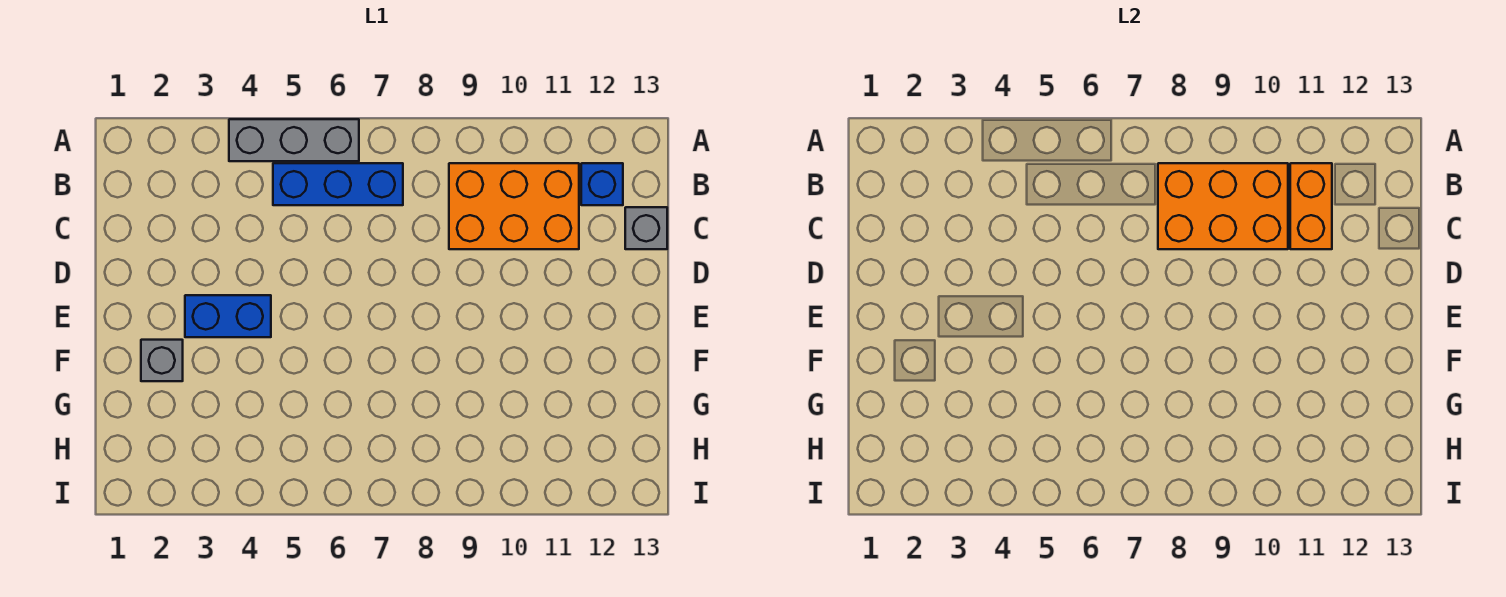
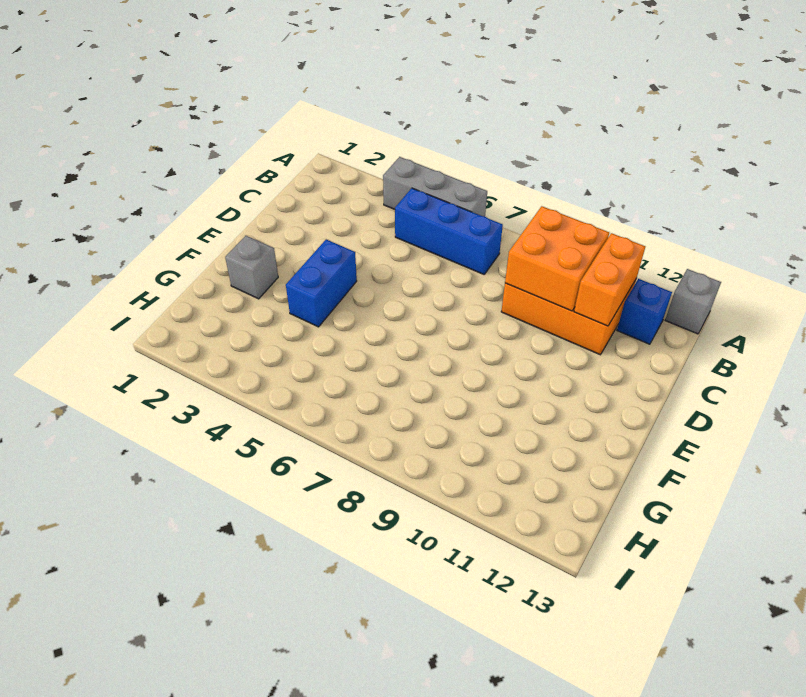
orange 2x3 brick [1158,163,1288,249] -> orange 2x2 brick [505,206,609,311]
grey 1x1 brick [625,207,667,249] -> grey 1x1 brick moved to [665,269,721,334]
blue 1x2 brick [185,295,271,337] -> blue 1x2 brick turned to [286,240,357,327]

